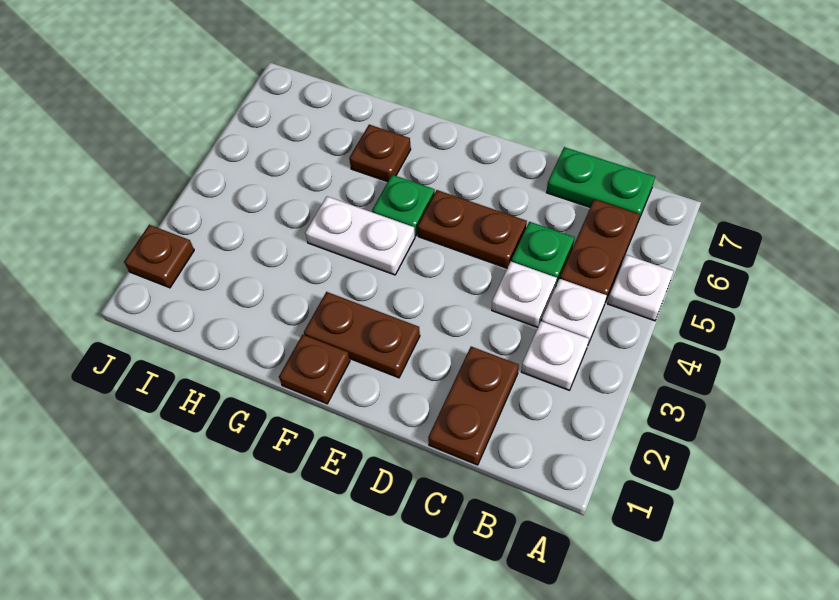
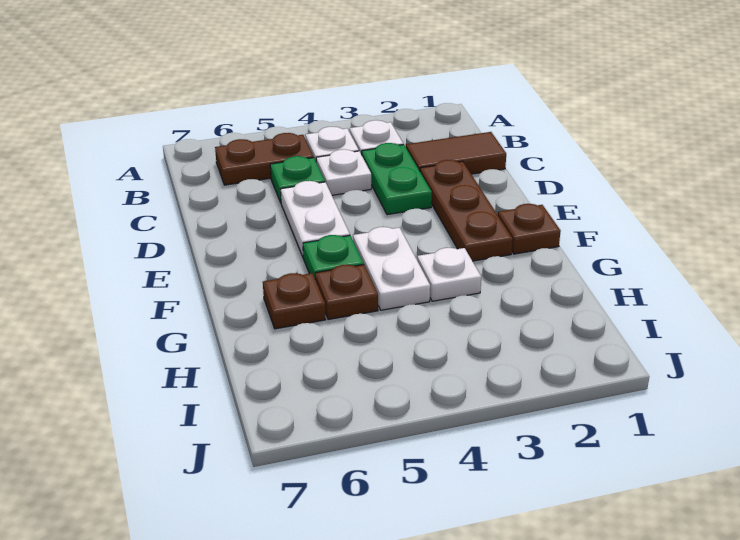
white 1x1 plate [608,255,674,321] -> white 1x1 plate moved to [417,248,481,301]
green 1x2 plate [546,147,655,221] -> green 1x2 plate moved to [362,143,432,215]
brown 1x2 plate [428,347,519,465] -> brown 1x2 tile [406,132,506,174]
brown 1x2 plate [417,190,527,268] -> white 1x2 plate [281,181,350,257]
brown 1x2 plate [304,292,420,378] -> brown 1x3 plate [420,160,513,261]
brown 1x1 plate [124,225,194,288] -> brown 1x1 plate moved to [315,265,378,320]

